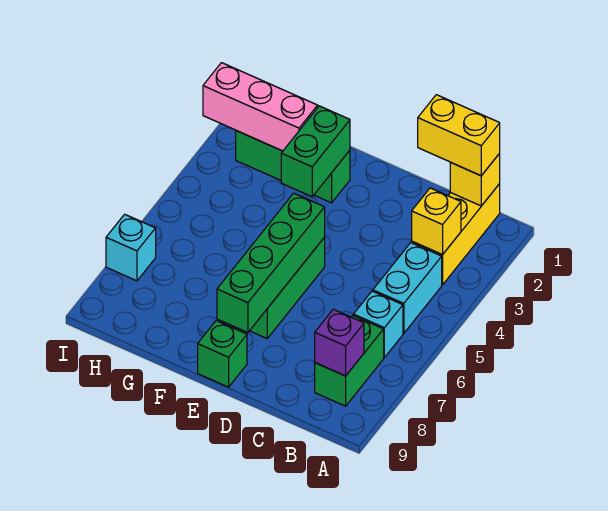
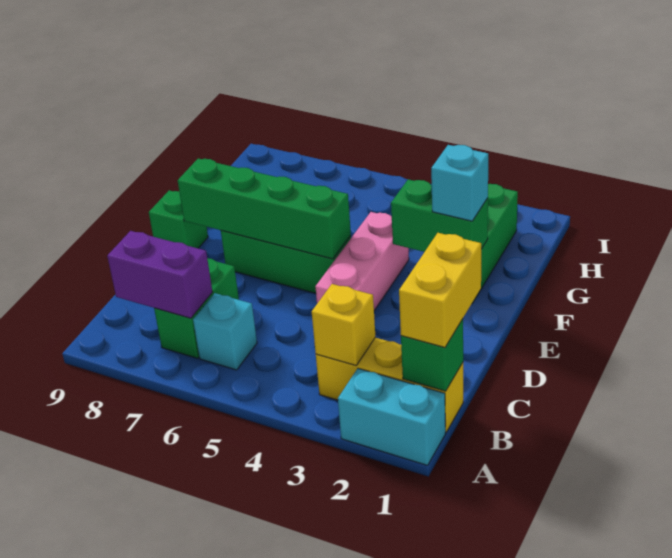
yellow 1x1 brick [450,154,500,206] -> green 1x1 brick [401,319,463,391]
cyan 1x2 brick [373,243,442,333] -> cyan 1x2 brick moved to [338,368,445,465]
green 1x2 brick [315,315,384,406] -> green 1x2 brick turned to [154,258,239,358]
purple 1x1 brick [315,309,364,376] -> purple 1x2 brick [107,231,212,318]
pink 1x3 brick [203,63,318,151] -> pink 1x3 brick moved to [315,212,409,310]
cyan 1x1 brick [106,214,156,281] -> cyan 1x1 brick moved to [431,145,488,221]

